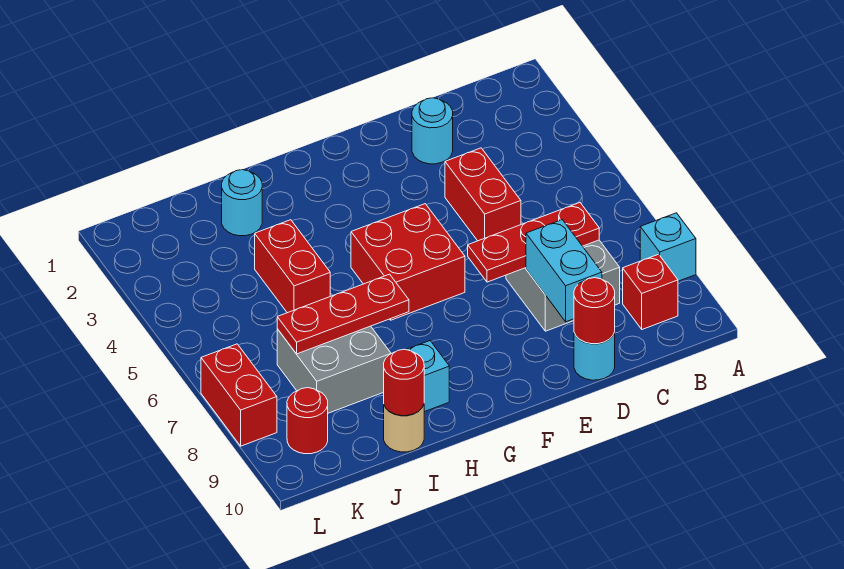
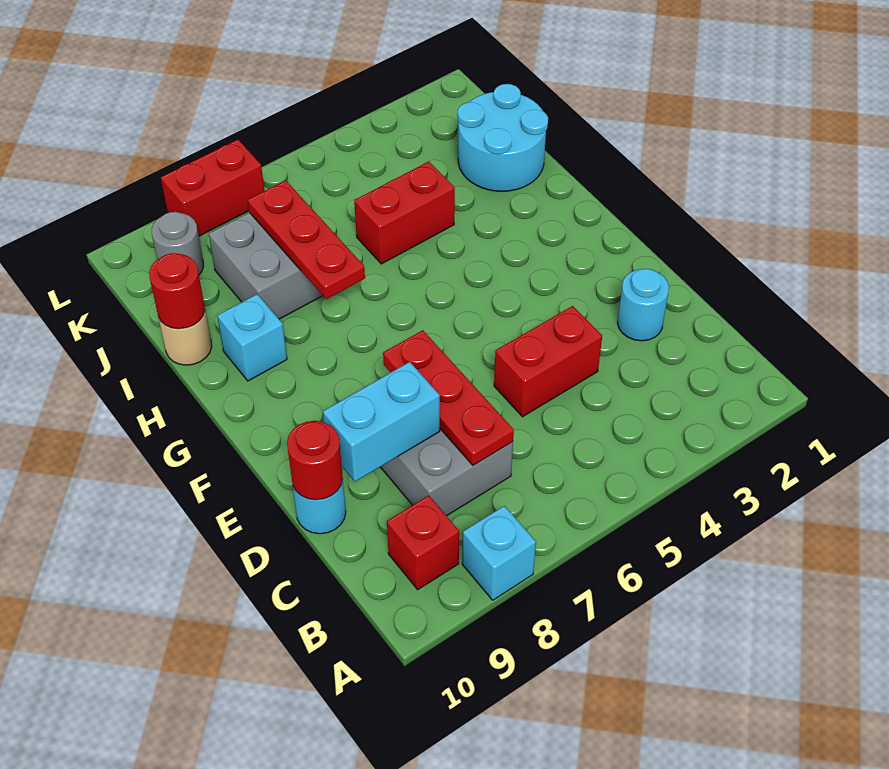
red 2x2 brick [351,204,465,320] -> none
cyan 1x1 round brick [222,170,262,236] -> cyan 2x2 round brick [458,84,548,191]
red 1x1 round brick [287,388,328,454] -> grey 1x1 round brick [152,212,204,275]

